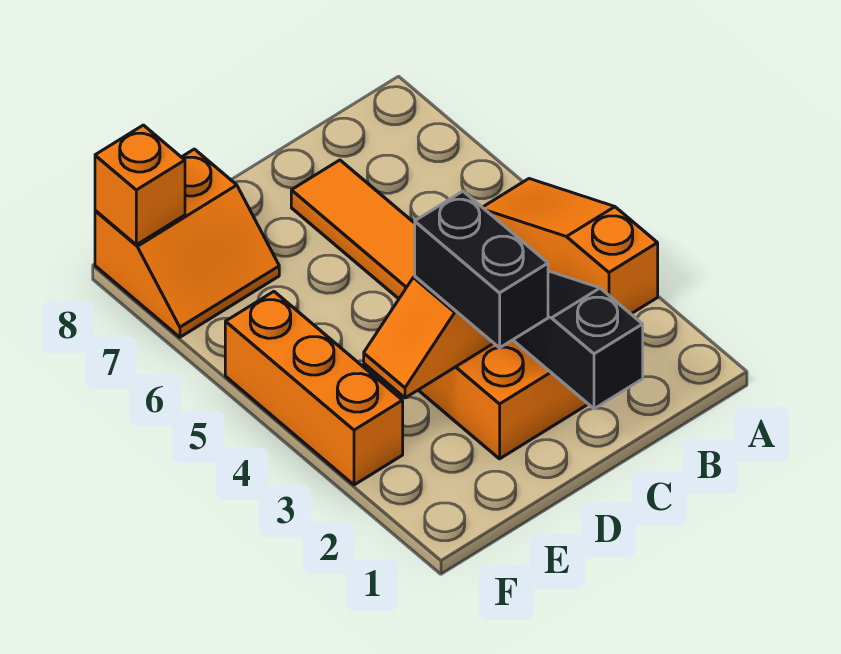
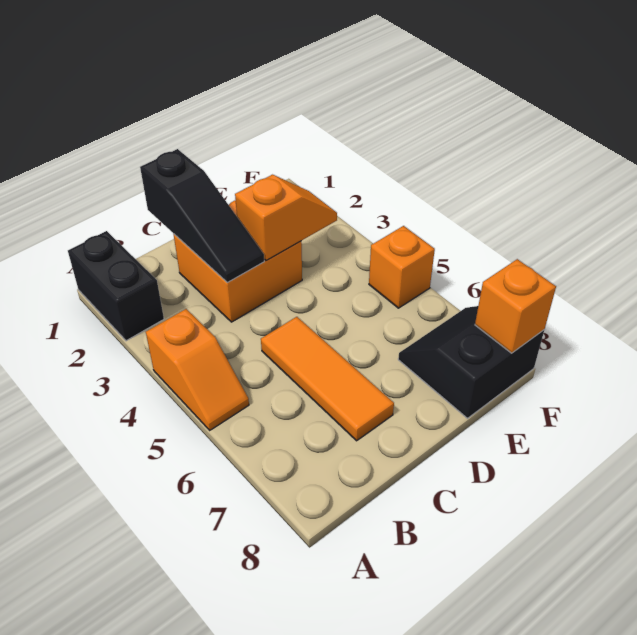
orange 1x3 slope [482,179,658,314] -> orange 1x2 slope [146,309,249,430]
black 1x2 brick [415,191,548,348] -> black 1x2 brick moved to [68,231,164,341]
orange 2x2 slope [95,149,279,337] -> black 2x2 slope [398,306,544,418]
orange 1x3 brick [225,292,403,485] -> orange 1x1 brick [369,226,435,308]

